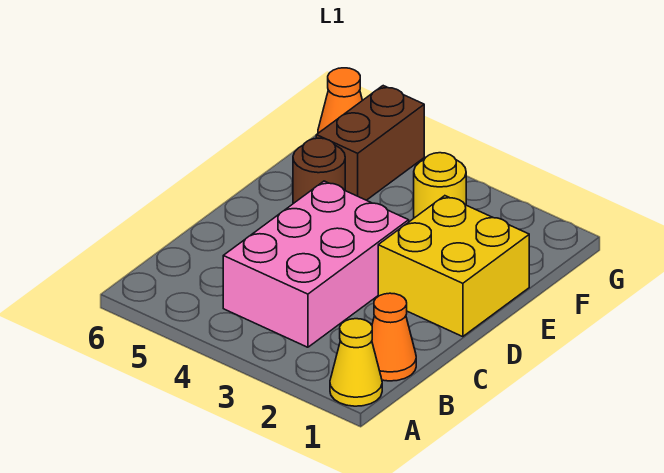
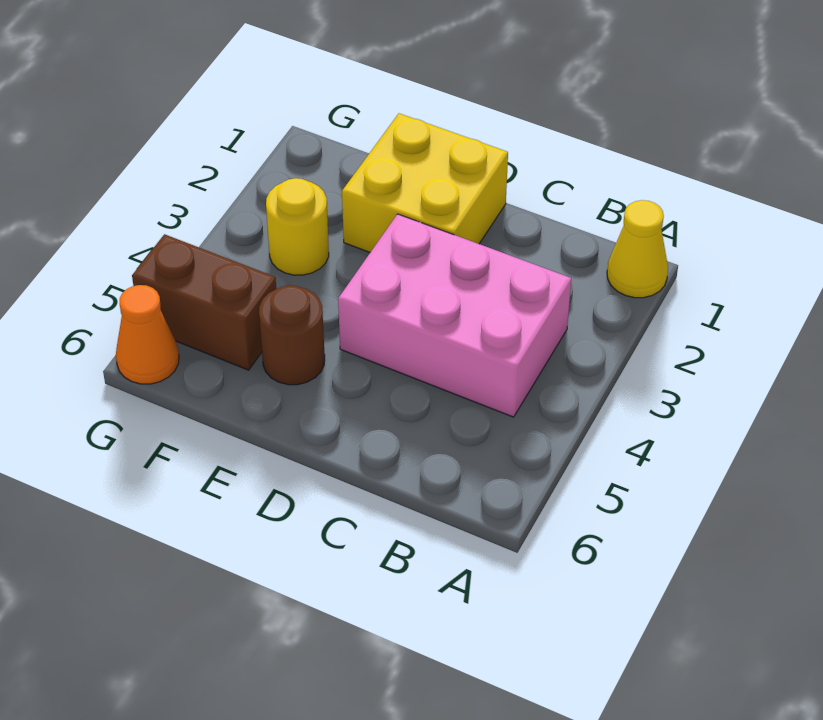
orange 1x1 cone [372,293,416,381] -> none

